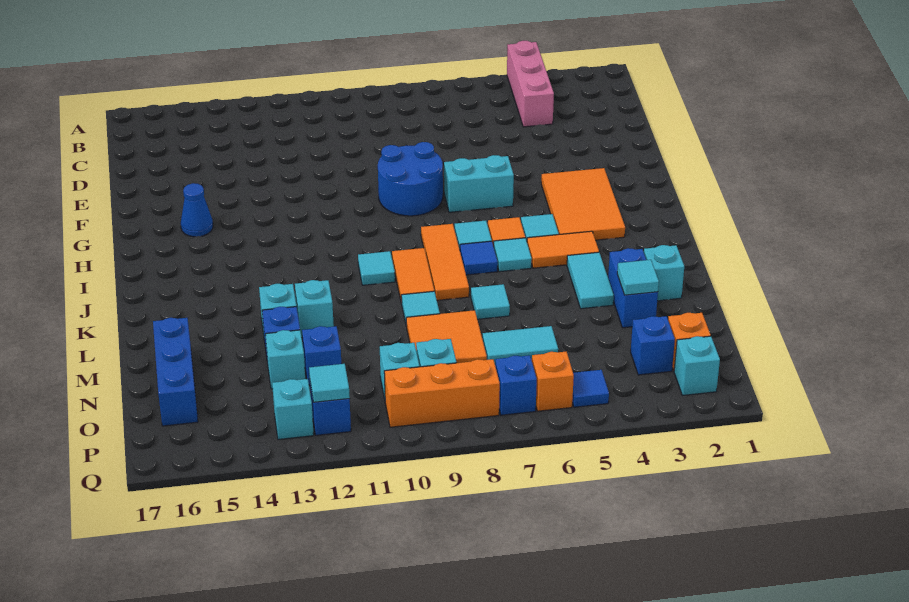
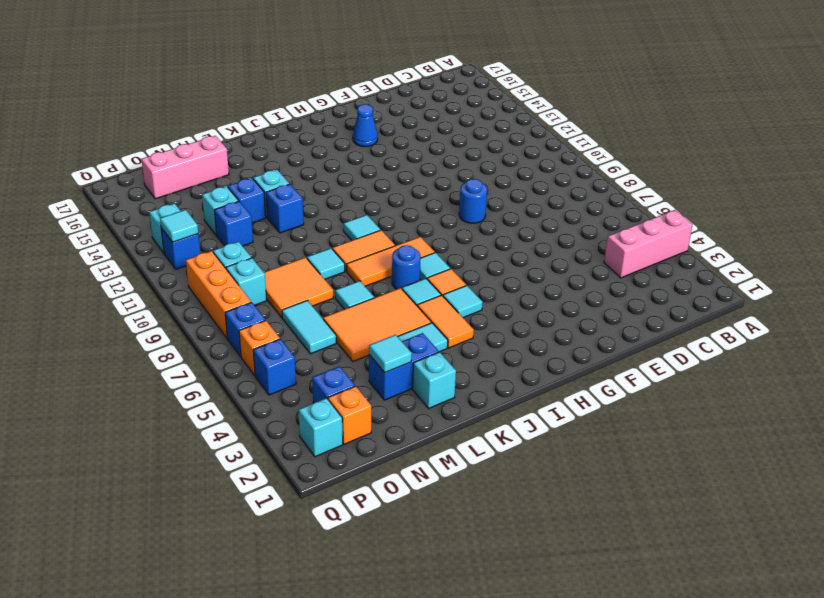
blue 2x2 round brick [378,142,443,216] -> blue 1x1 round brick [459,179,487,223]
orange 2x3 tile [541,168,625,240] -> orange 2x3 tile moved to [323,288,431,361]
cyan 1x2 brick [444,155,514,212] -> none
blue 1x1 tile [460,241,498,275] -> blue 1x1 round brick [392,245,421,289]
cyan 1x1 brick [295,280,334,337] -> blue 1x1 brick [266,184,304,233]
blue 1x3 brick [153,318,198,426] -> pink 1x3 brick [141,136,229,199]
blue 1x1 tile [572,370,609,407] -> blue 1x1 brick [253,339,296,395]

